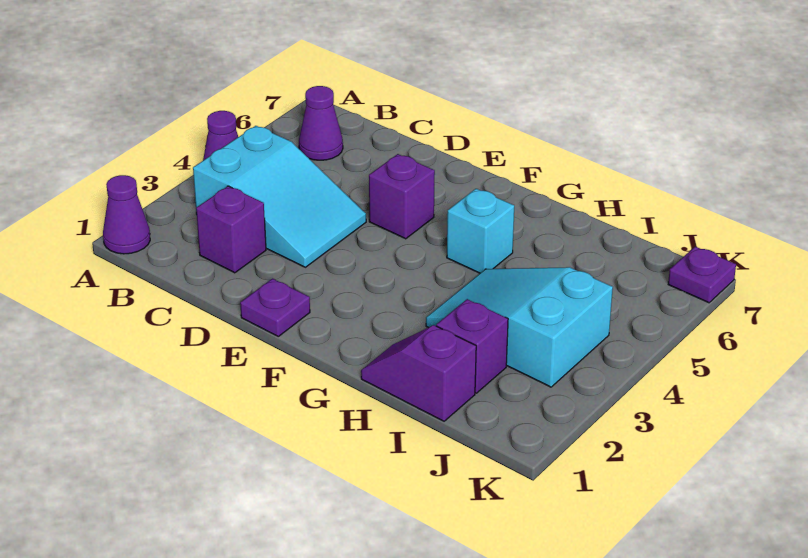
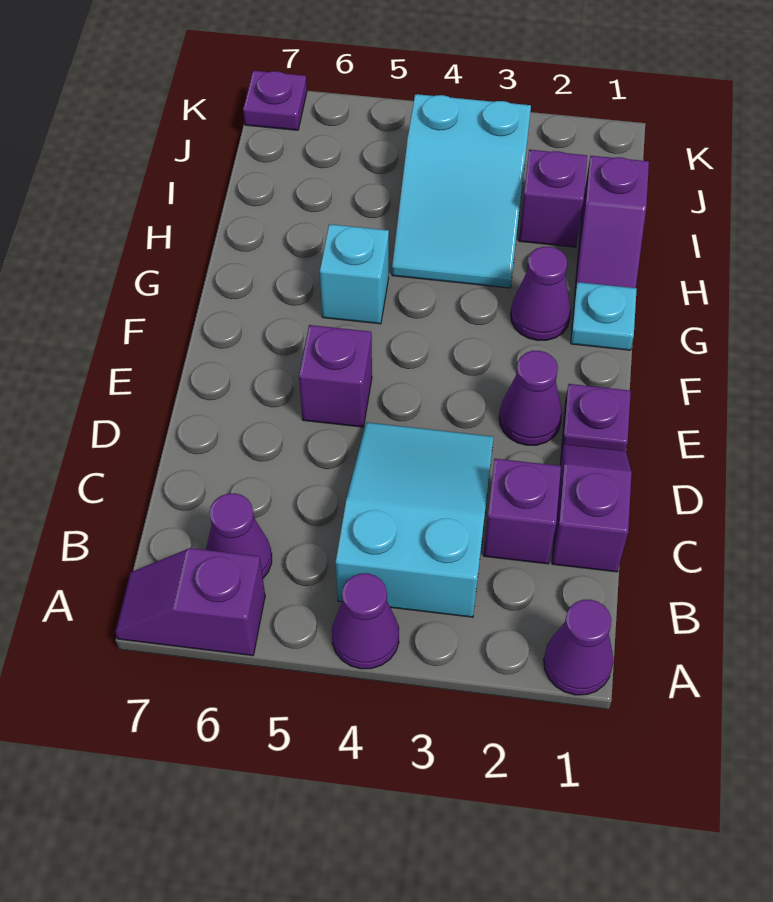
none -> purple 1x2 slope [115,548,265,656]
none -> purple 1x2 slope [552,444,632,572]
none -> purple 1x1 cone [499,351,562,445]
none -> cyan 1x1 plate [571,282,637,350]
none -> purple 1x1 cone [511,247,571,341]

